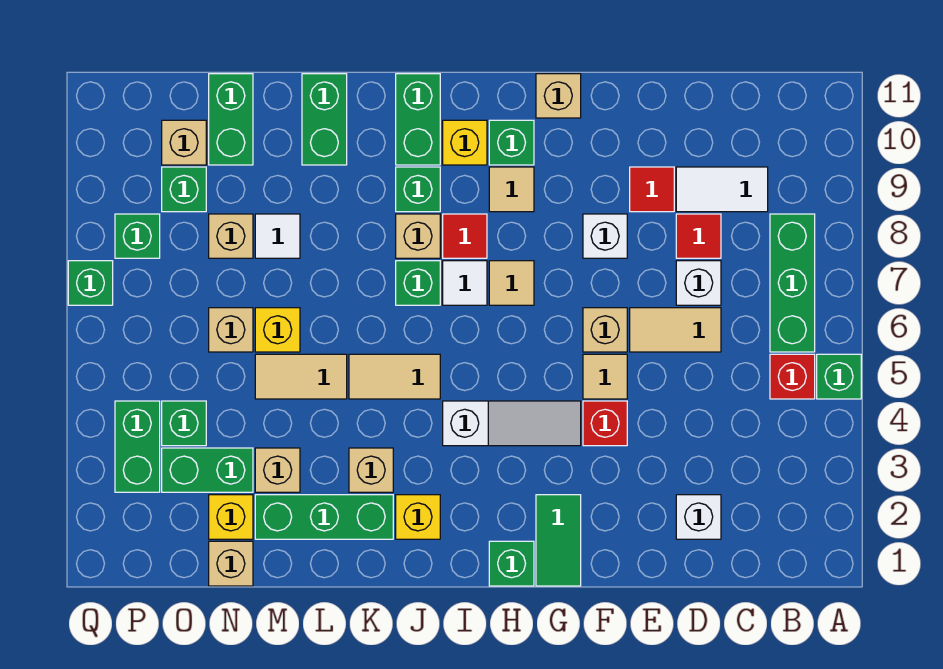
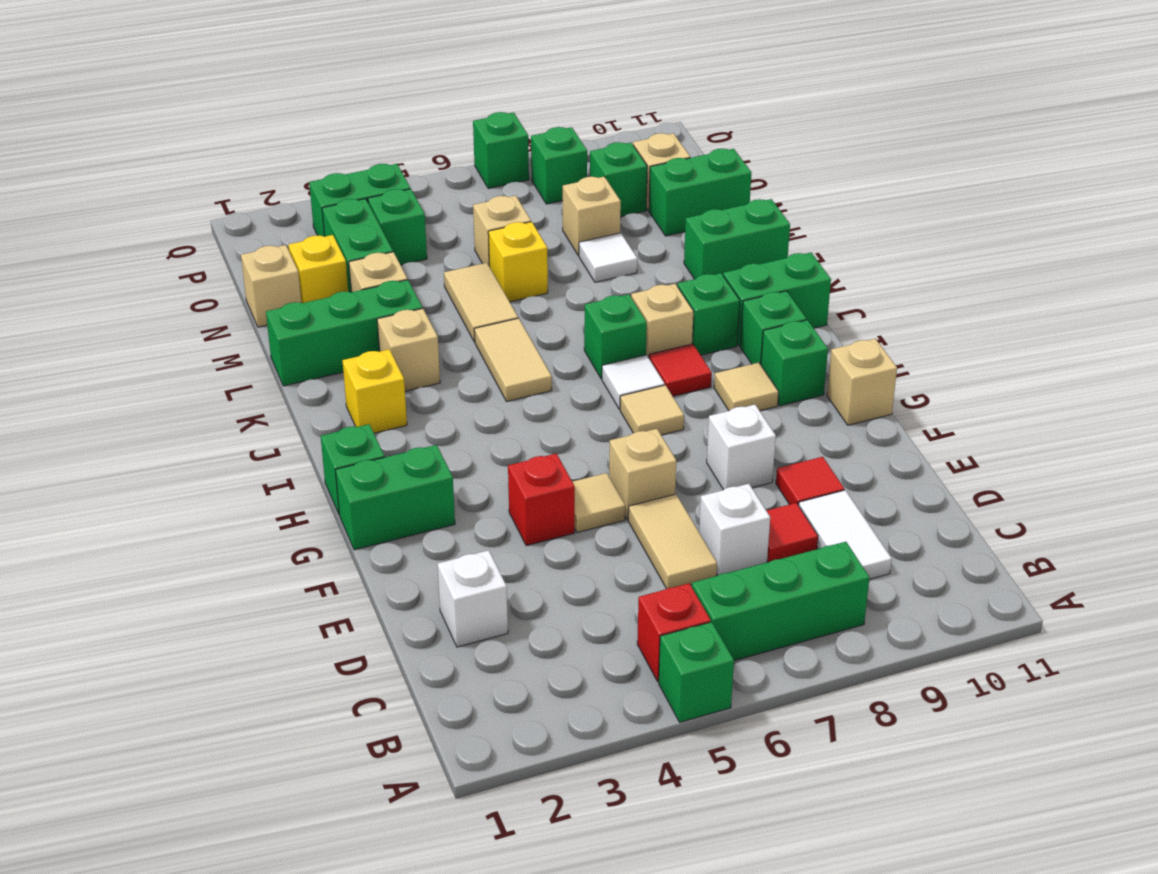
green 1x2 tile [536,495,581,586] -> green 1x2 brick [335,445,455,550]
white 1x3 slope [443,401,581,446] -> none
yellow 1x1 brick [443,120,487,165] -> green 1x1 brick [740,291,806,365]
green 1x3 brick [255,495,393,539] -> green 1x3 brick turned to [266,280,422,386]

